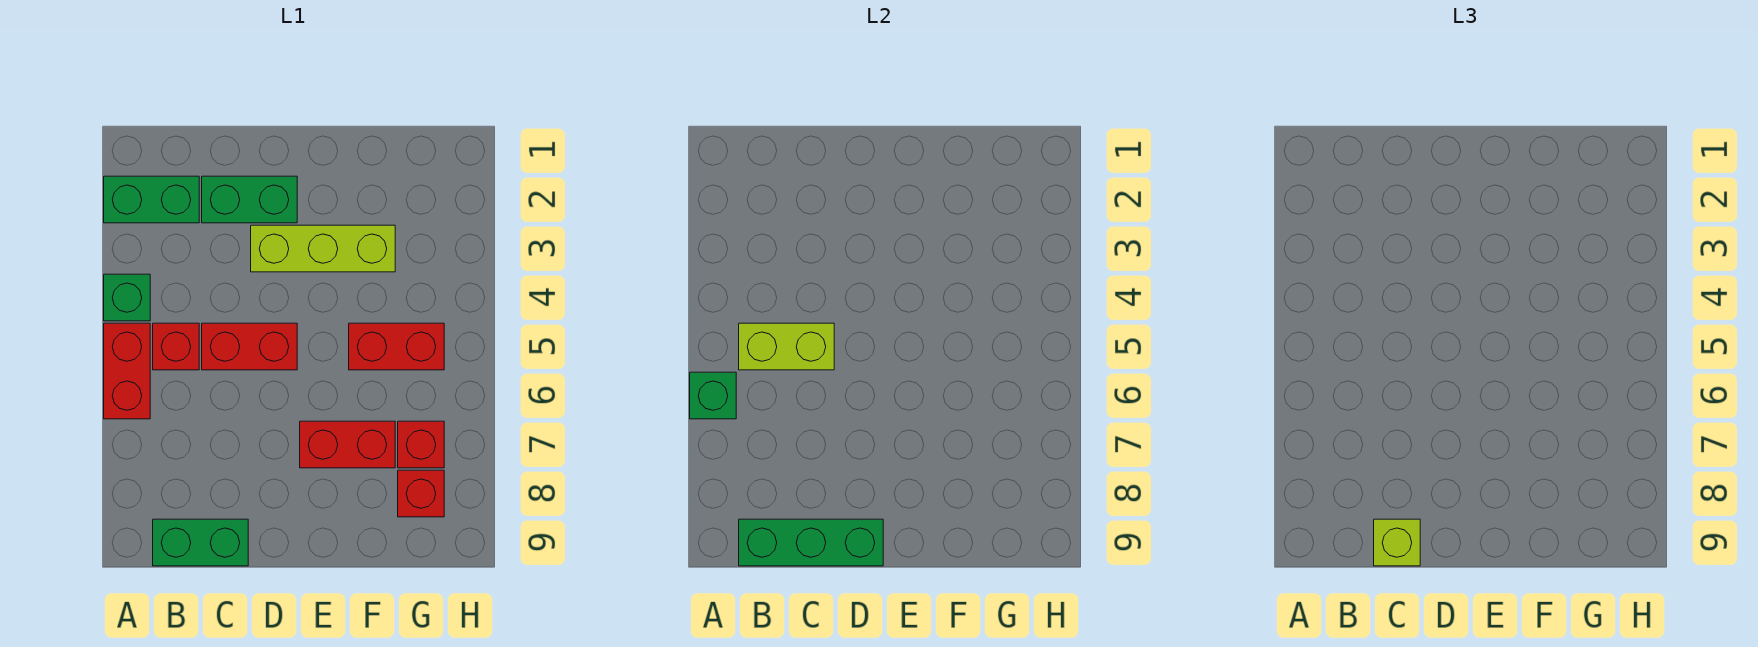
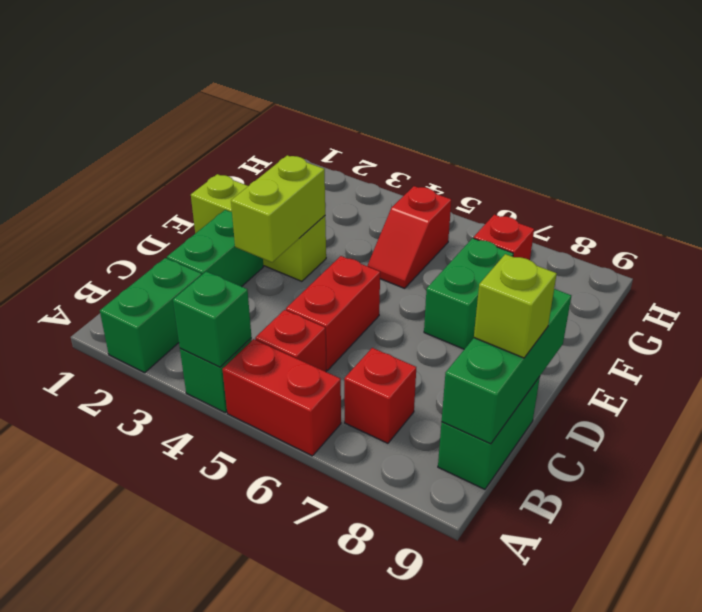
green 1x1 brick [690,372,736,419] -> green 1x1 brick moved to [173,271,252,367]
lime 1x2 brick [739,323,834,370] -> lime 1x2 brick moved to [231,155,325,262]
lime 1x3 brick [251,225,395,272] -> lime 1x3 brick turned to [191,174,326,281]
red 1x2 brick [300,421,395,468] -> green 1x2 brick [424,238,513,349]
red 1x2 brick [349,323,444,370] -> red 1x2 slope [367,186,451,288]
red 1x1 brick [398,470,444,517] -> red 1x1 brick moved to [344,348,416,443]

